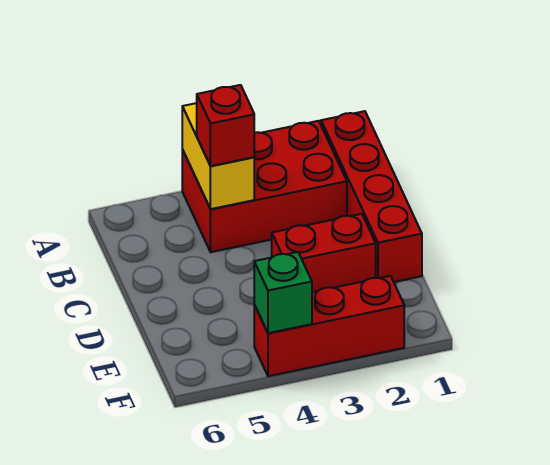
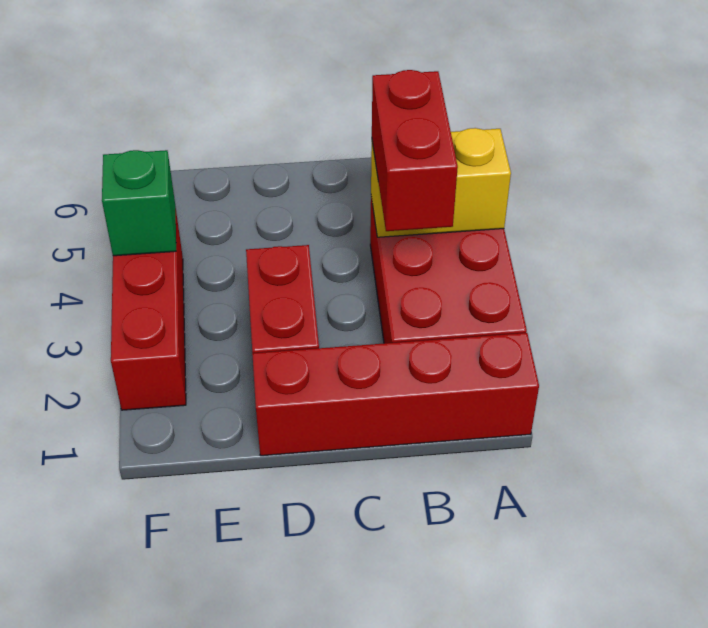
red 1x1 brick [197,85,254,166] -> red 1x2 brick [372,70,458,231]

